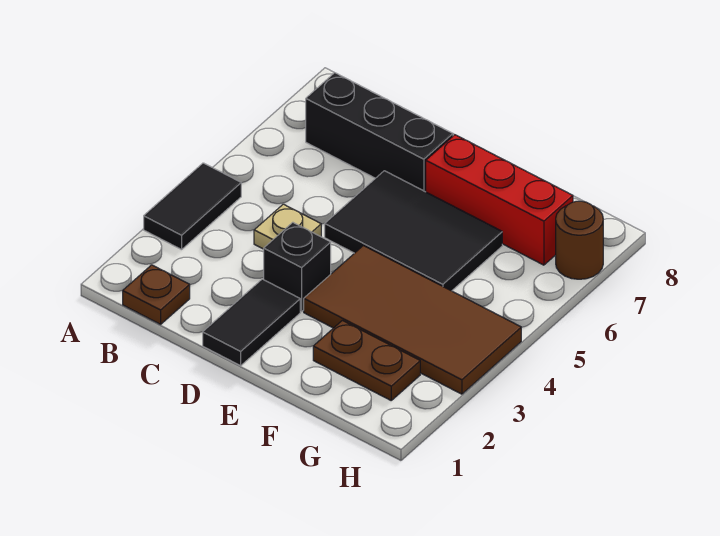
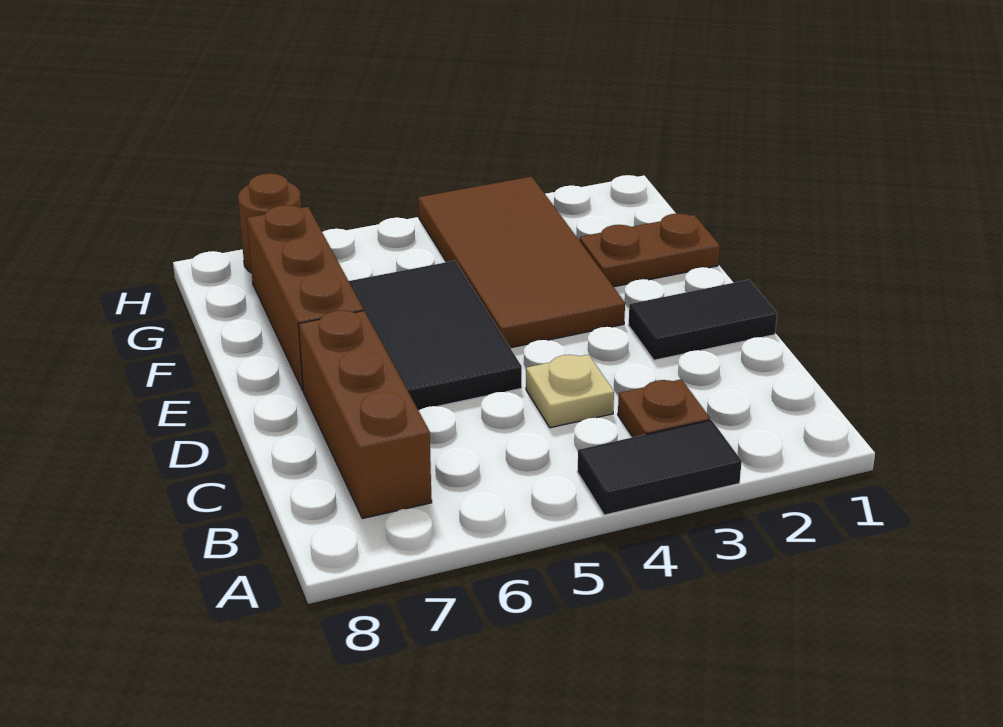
brown 1x1 plate [123,265,190,324] -> brown 1x1 plate moved to [618,379,710,437]
black 1x3 brick [306,73,453,192] -> brown 1x3 brick [298,310,432,519]
black 1x1 brick [264,222,331,311] -> none
red 1x3 brick [426,135,573,265] -> brown 1x3 brick [247,205,364,390]
brown 1x2 plate [313,320,420,400] -> brown 1x2 plate turned to [580,213,720,287]

